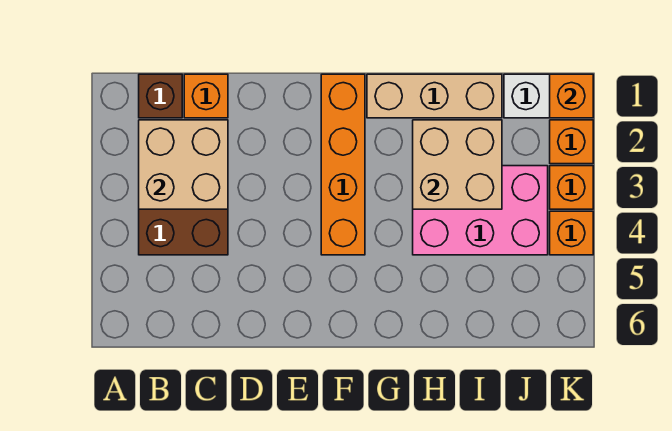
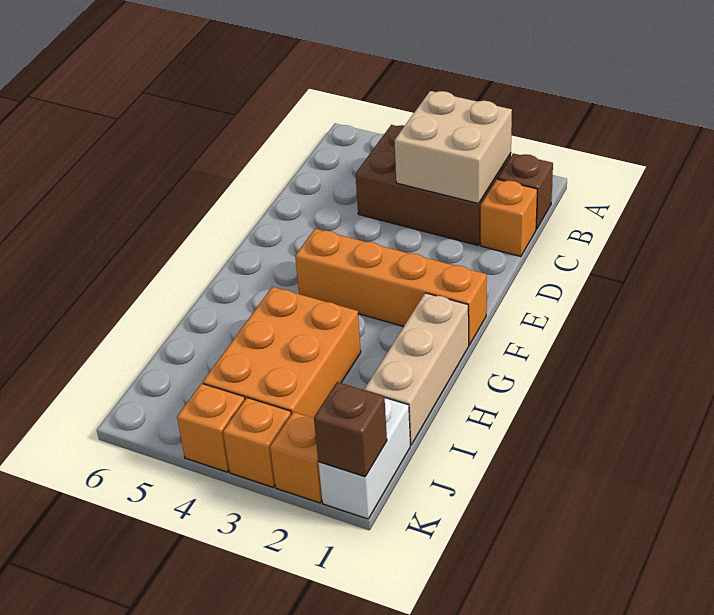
tan 2x2 brick [413,120,502,209] -> none
pink 2x3 brick [413,166,548,255] -> orange 2x3 brick [203,287,361,418]
orange 1x1 brick [550,74,593,118] -> brown 1x1 brick [314,382,387,477]

